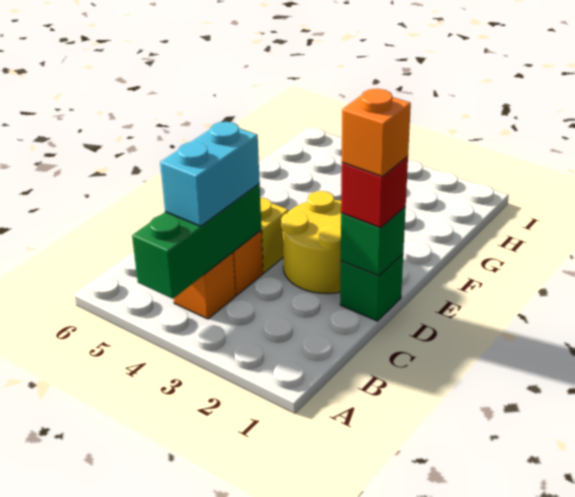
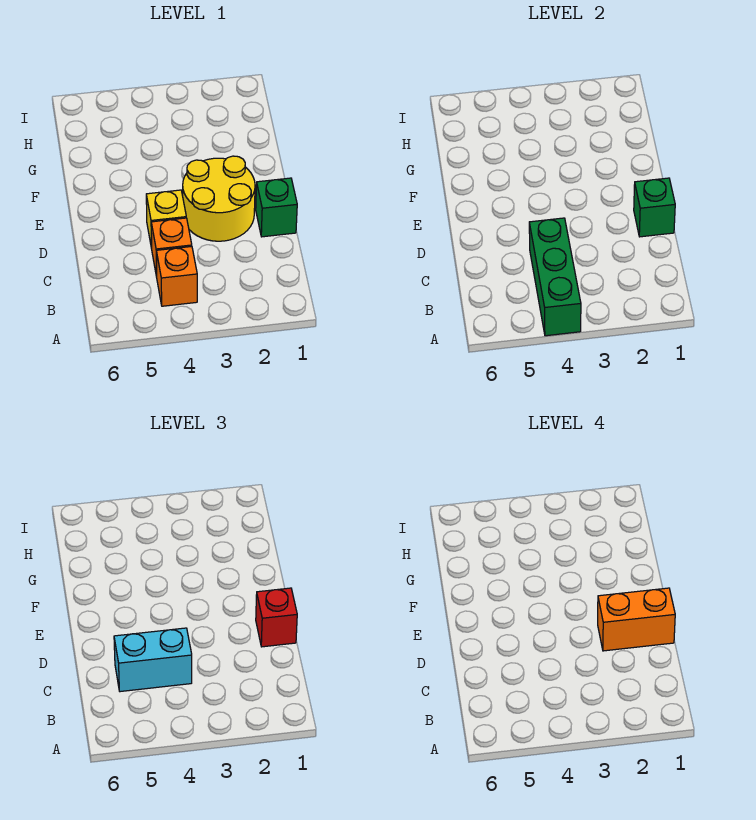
cyan 1x2 brick [160,122,260,226] -> cyan 1x2 brick turned to [114,628,192,692]
orange 1x1 brick [342,89,411,177] -> orange 1x2 brick [598,588,675,651]

